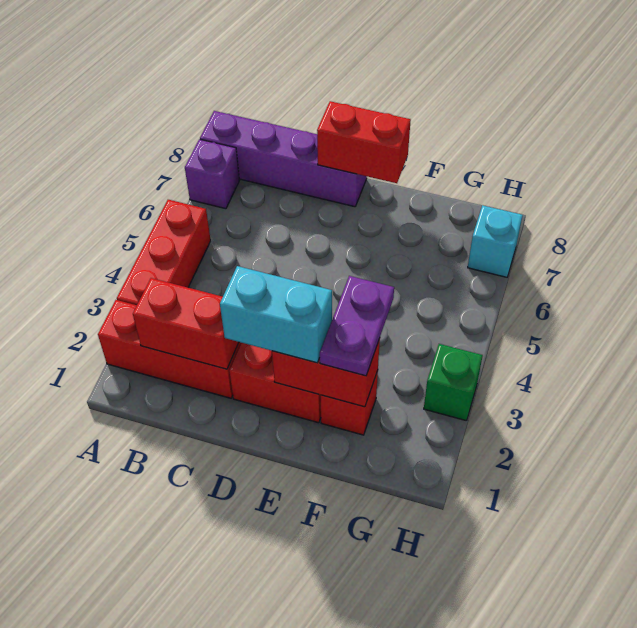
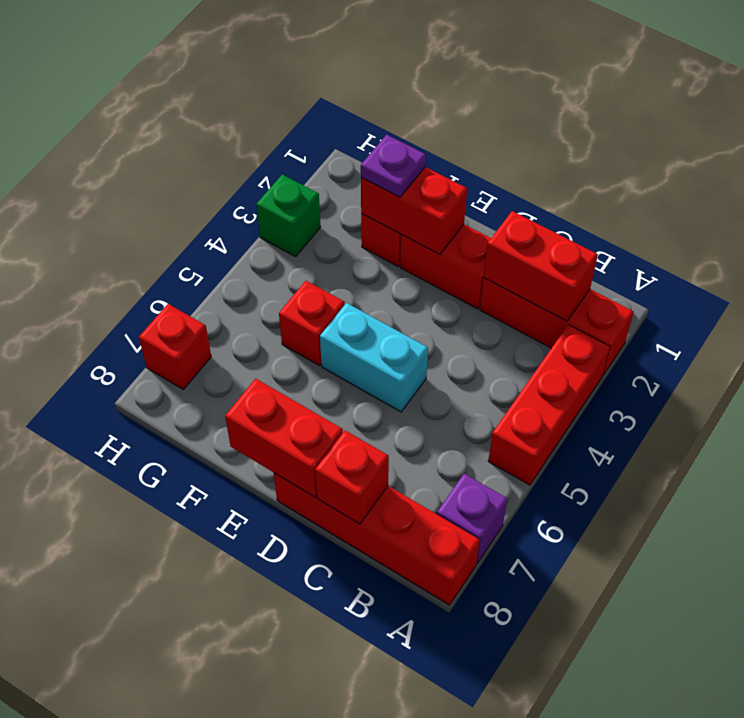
purple 1x4 brick [200,111,367,207] -> red 1x4 brick [274,473,480,605]
none -> red 1x1 brick [315,431,389,524]
cyan 1x2 brick [220,266,332,363] -> cyan 1x2 brick moved to [320,303,428,412]
purple 1x2 plate [320,276,394,376] -> purple 1x1 plate [361,135,426,197]
none -> red 1x1 brick [279,281,345,366]
cyan 1x1 brick [468,205,523,277] -> red 1x1 brick [139,304,211,389]

